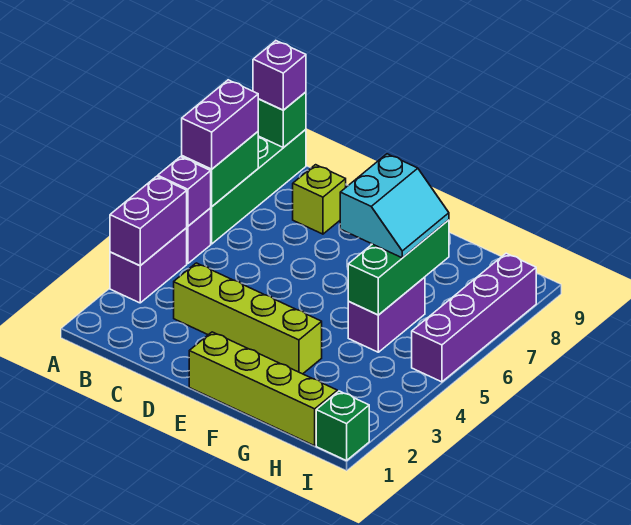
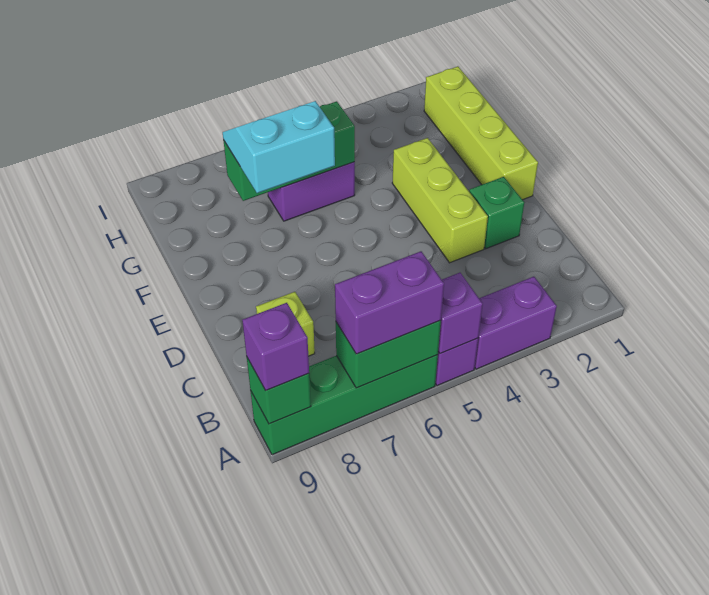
purple 1x2 brick [110,176,187,266] -> none
lime 1x4 brick [174,263,322,374] -> lime 1x3 brick [392,138,488,263]
green 1x1 brick [316,391,369,461] -> green 1x1 brick moved to [469,177,524,249]
purple 1x4 brick [412,253,536,382] -> none

